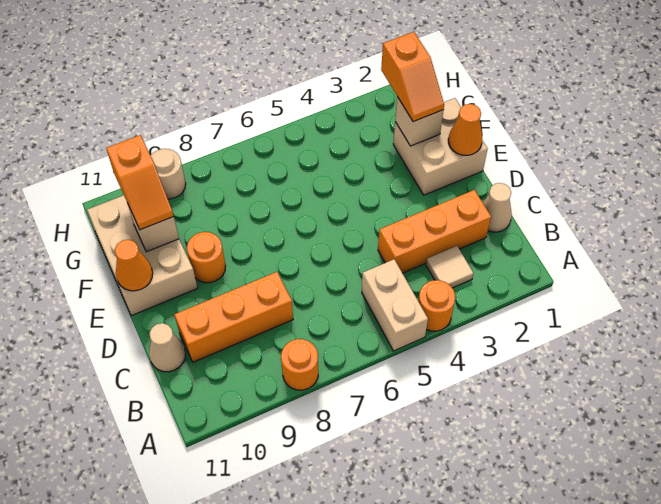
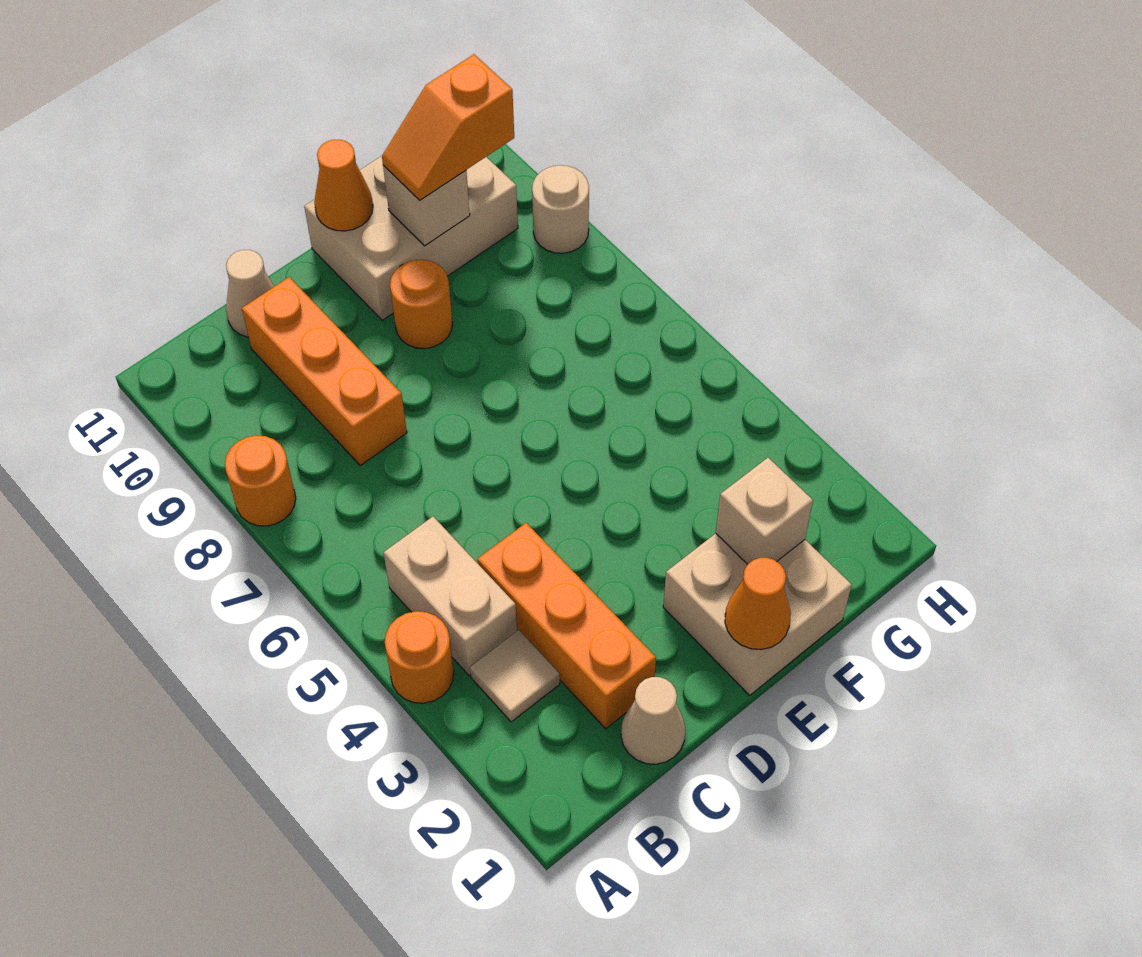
tan 1x2 brick [362,259,428,351] -> tan 1x2 brick turned to [384,517,517,675]
orange 1x2 slope [381,32,444,122] -> none

